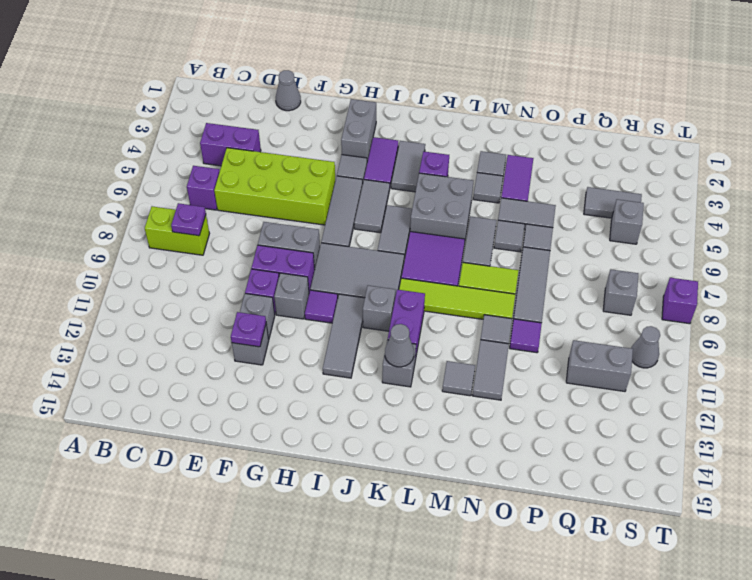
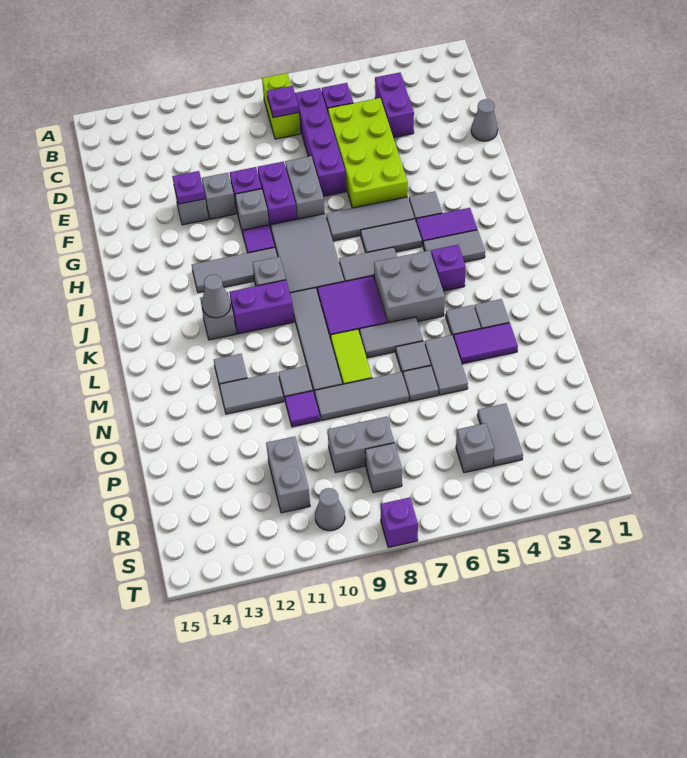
none -> purple 1x4 brick [295,88,346,196]
grey 1x2 brick [341,99,376,162] -> grey 1x2 brick moved to [328,417,394,473]
lime 1x4 tile [399,278,515,319] -> grey 1x4 tile [290,288,342,394]

